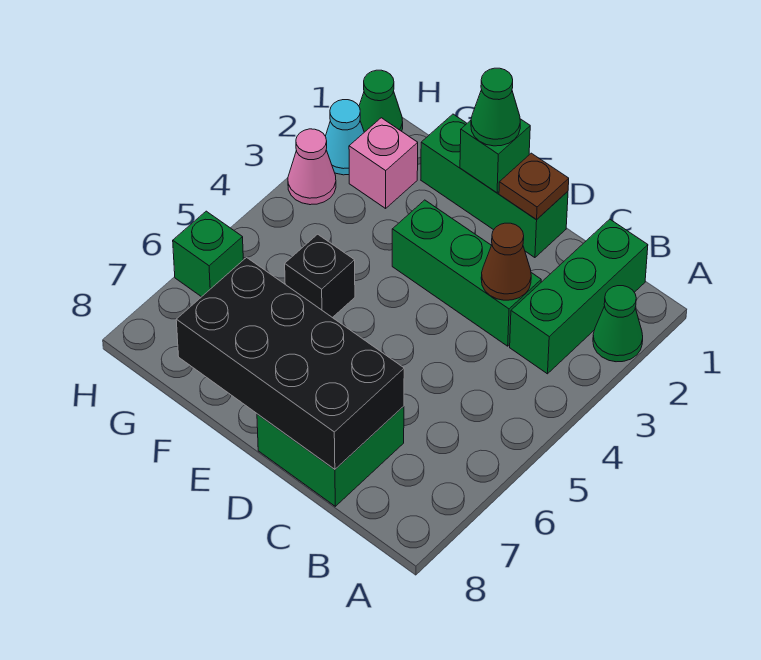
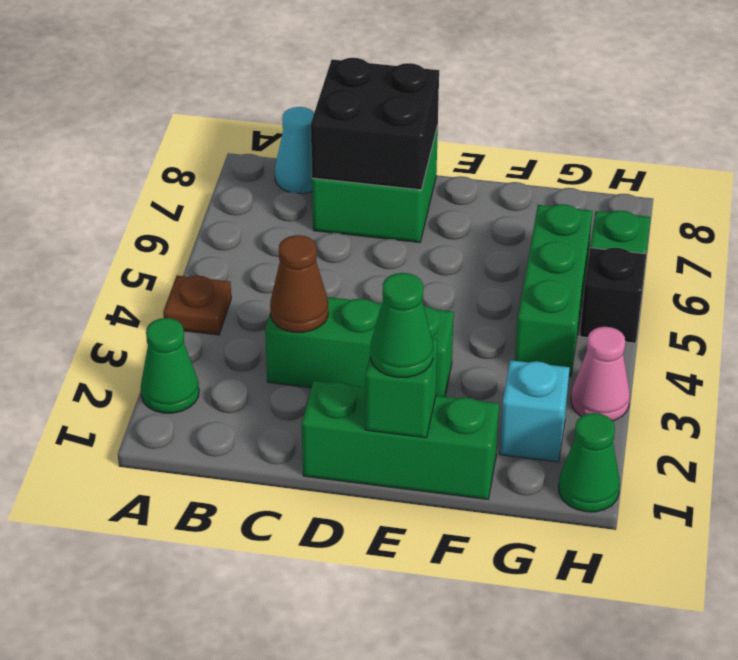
green 1x3 brick [510,219,648,374] -> green 1x3 brick moved to [515,204,592,376]
black 2x4 brick [176,257,404,469] -> black 2x2 brick [311,58,439,190]
brown 1x1 plate [499,153,569,219] -> brown 1x1 plate moved to [163,275,231,335]
black 1x1 brick [285,234,355,318] -> black 1x1 brick moved to [580,248,646,343]
pink 1x1 brick [349,118,418,208] -> cyan 1x1 brick [500,360,570,462]
cyan 1x1 cone [325,100,364,175] -> cyan 1x1 cone moved to [275,107,314,194]

